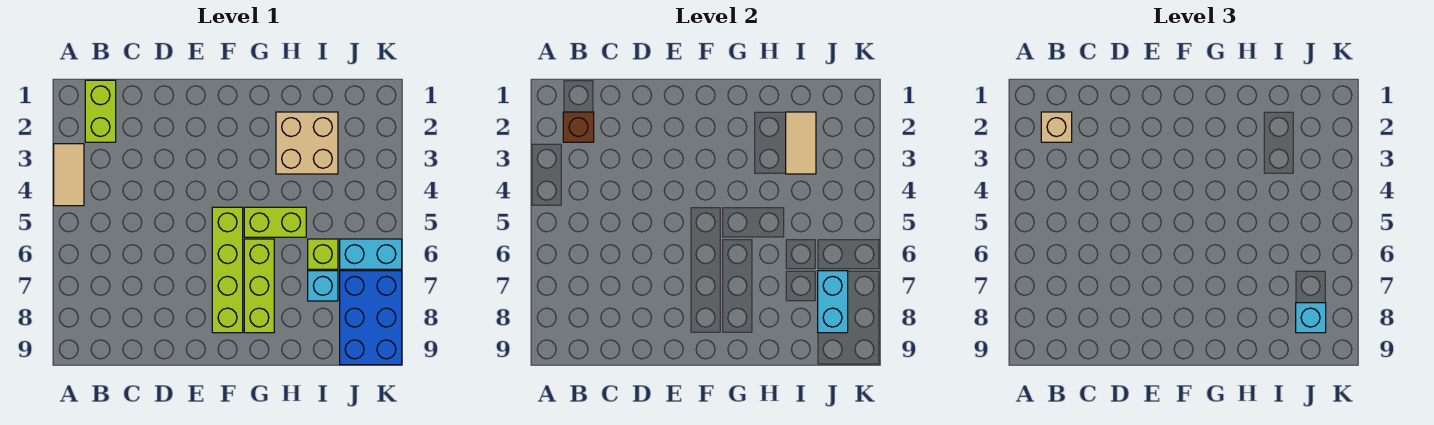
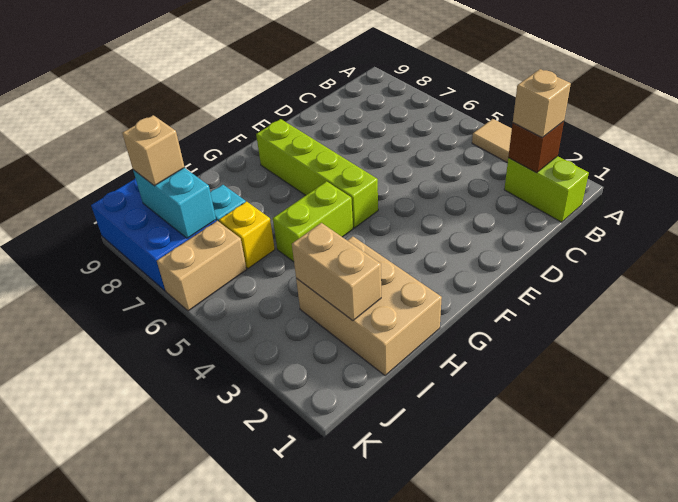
lime 1x3 brick [244,239,274,333] -> none
tan 2x2 brick [276,112,338,174] -> tan 2x3 brick [296,236,442,375]
tan 1x2 tile [786,112,816,174] -> tan 1x2 brick [292,223,381,321]
lime 1x1 brick [308,239,338,269] -> yellow 1x1 brick [219,202,275,268]
cyan 1x2 brick [340,239,402,269] -> tan 1x2 brick [157,221,246,311]
cyan 1x1 brick [1296,303,1326,333] -> tan 1x1 brick [122,115,185,186]

